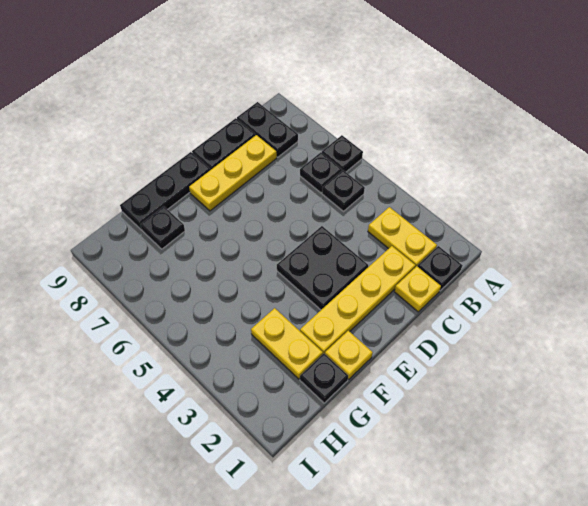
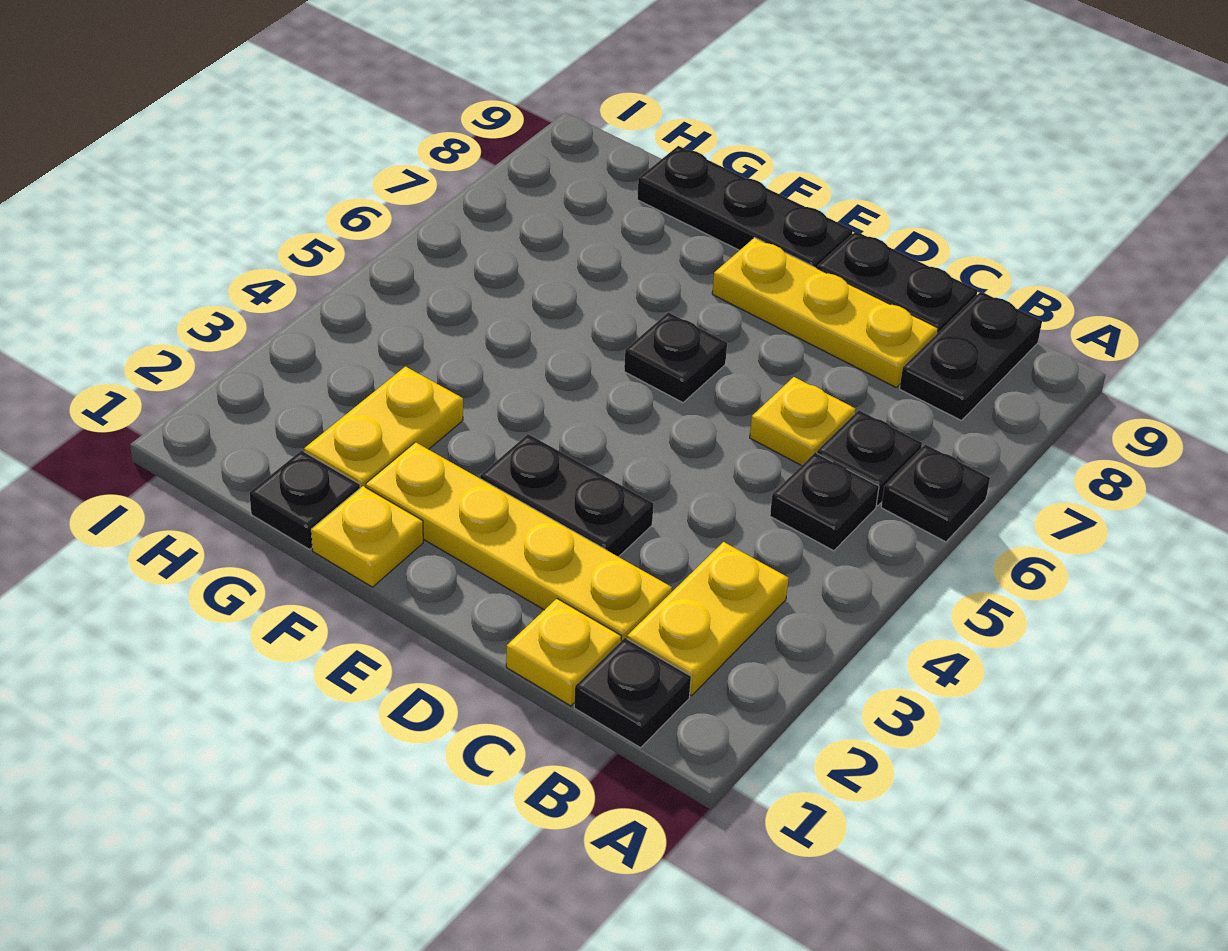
none -> yellow 1x1 plate [750,377,855,466]
black 2x2 plate [277,226,368,310] -> black 1x2 plate [480,434,654,557]
black 1x1 plate [140,206,185,249] -> black 1x1 plate moved to [624,312,727,403]

